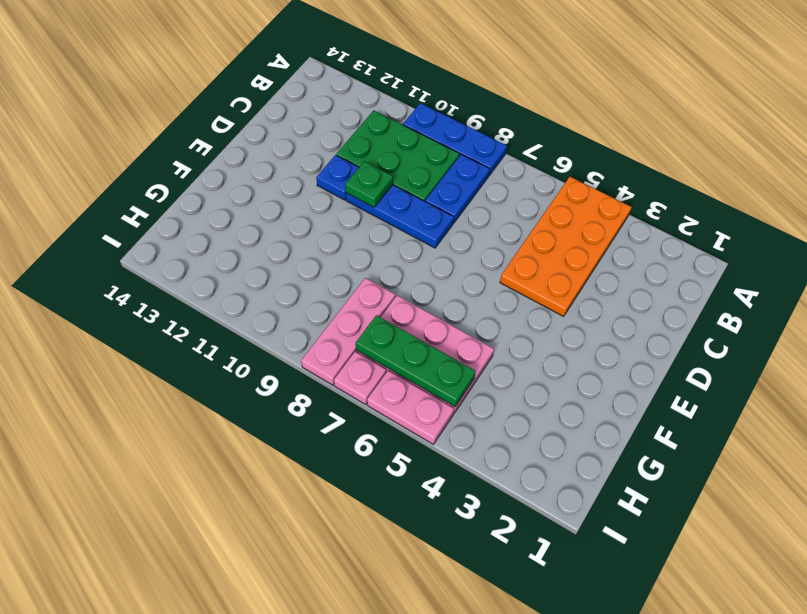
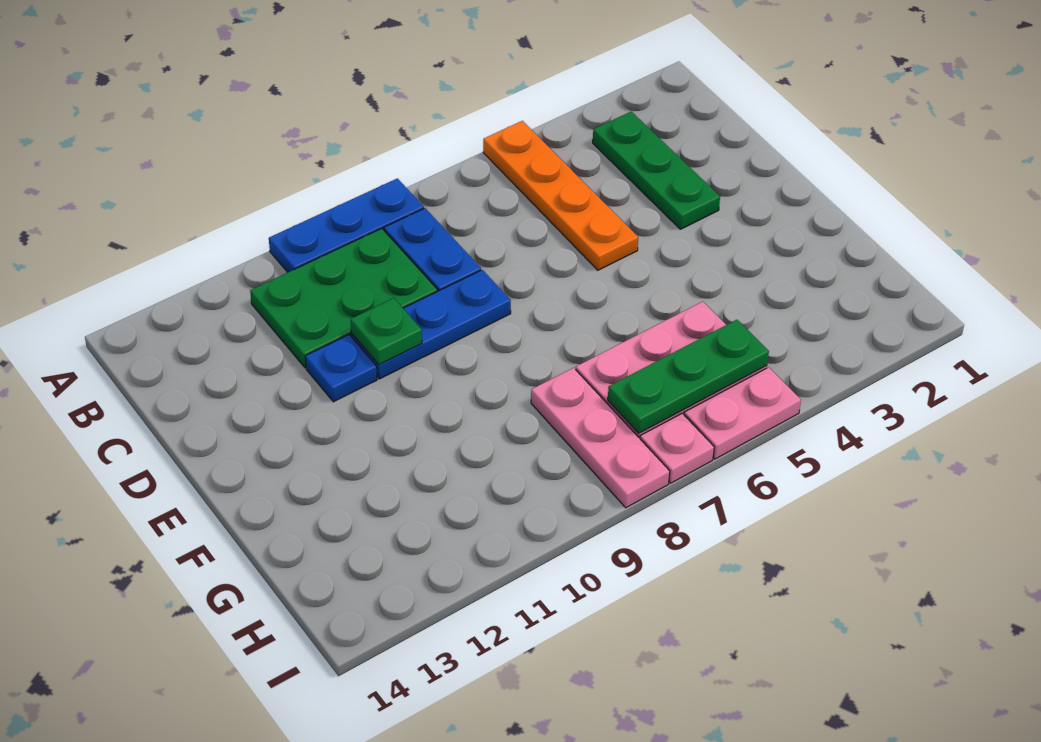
orange 2x4 plate [500,177,631,316] -> orange 1x4 plate [483,121,638,270]
none -> green 1x3 plate [593,112,720,229]

